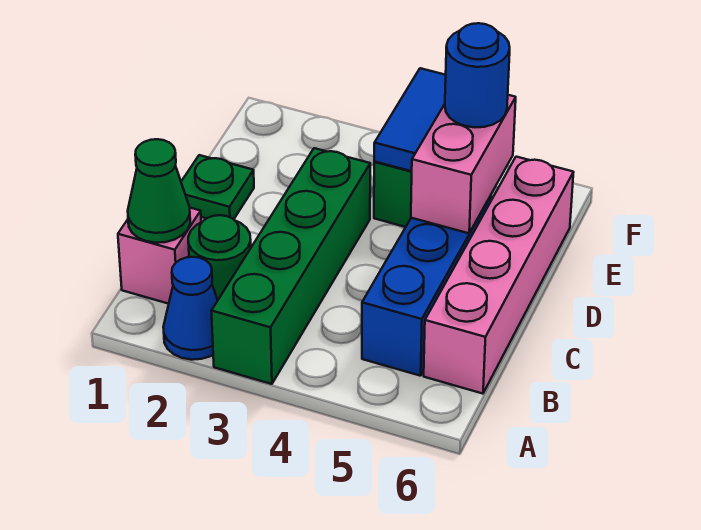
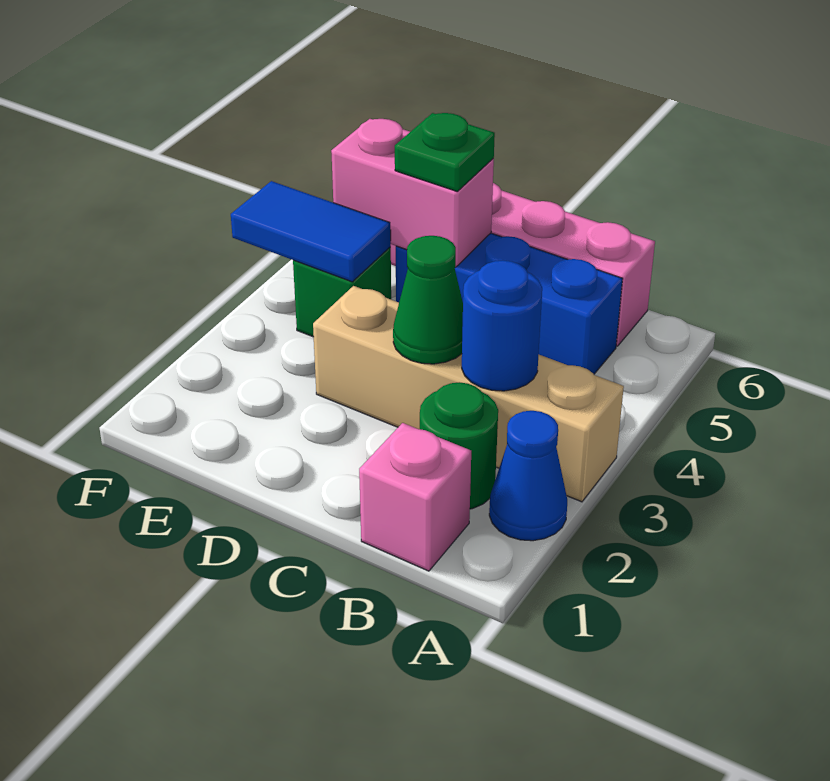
green 1x4 brick [211,148,370,384] -> tan 1x4 brick [313,286,624,502]
green 1x1 cone [128,139,190,243] -> green 1x1 cone moved to [393,236,463,364]
green 1x1 plate [181,155,254,219] -> green 1x1 plate moved to [395,113,495,191]
blue 1x1 round brick [445,23,510,127] -> blue 1x1 round brick moved to [462,260,542,391]

